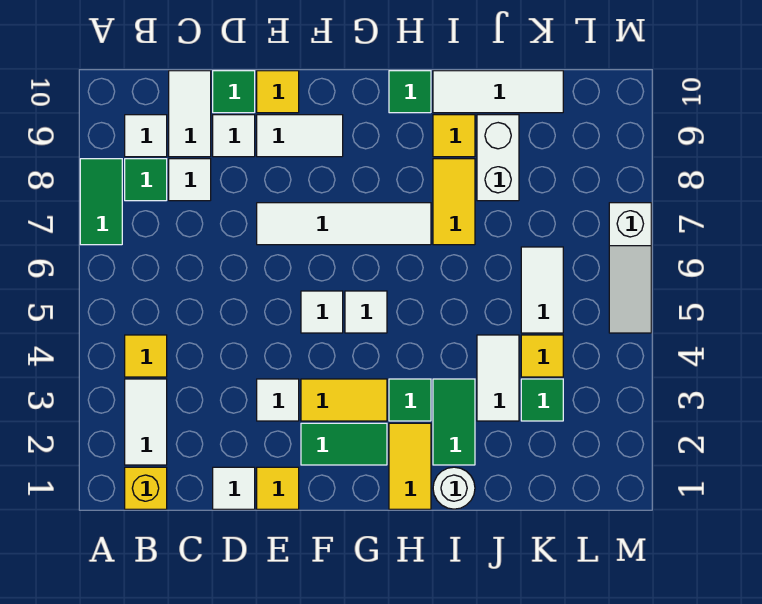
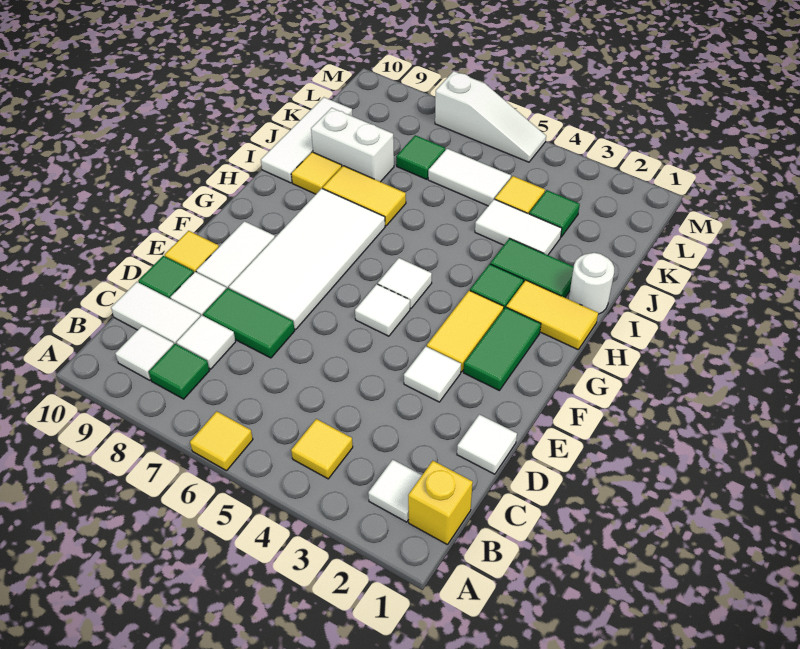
green 1x2 tile [80,159,122,245] -> green 1x2 tile moved to [203,288,295,358]
white 1x2 tile [125,379,167,465] -> white 1x1 tile [368,460,422,522]
yellow 1x1 tile [257,467,299,509] -> yellow 1x1 tile moved to [190,411,253,471]
white 1x4 tile [257,203,431,245] -> white 2x4 tile [229,188,385,329]
green 1x1 tile [389,71,431,113] -> green 1x1 tile moved to [396,135,445,179]

